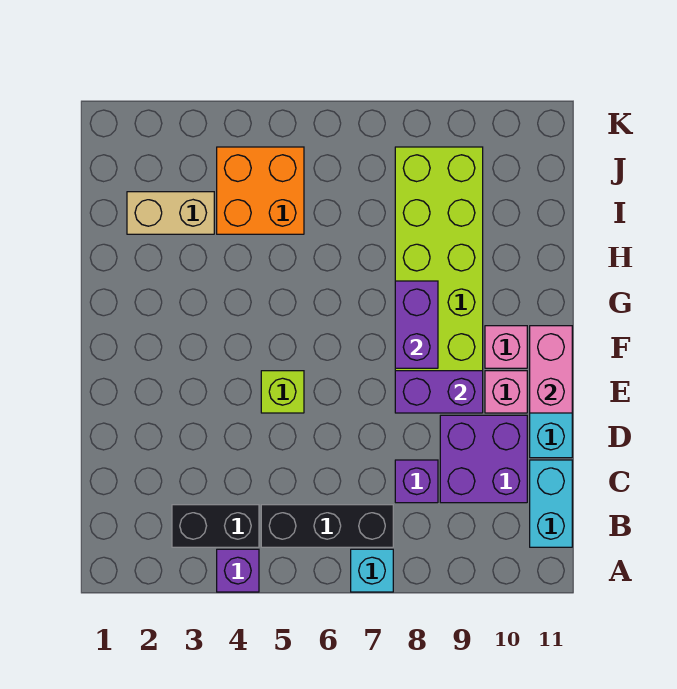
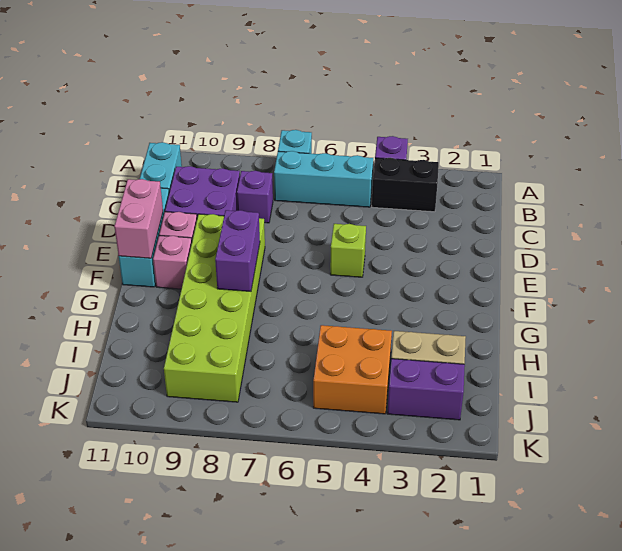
black 1x3 brick [261,505,393,547] -> cyan 1x3 brick [274,151,373,207]
purple 1x2 brick [395,371,483,413] -> purple 1x2 brick moved to [387,359,465,420]

